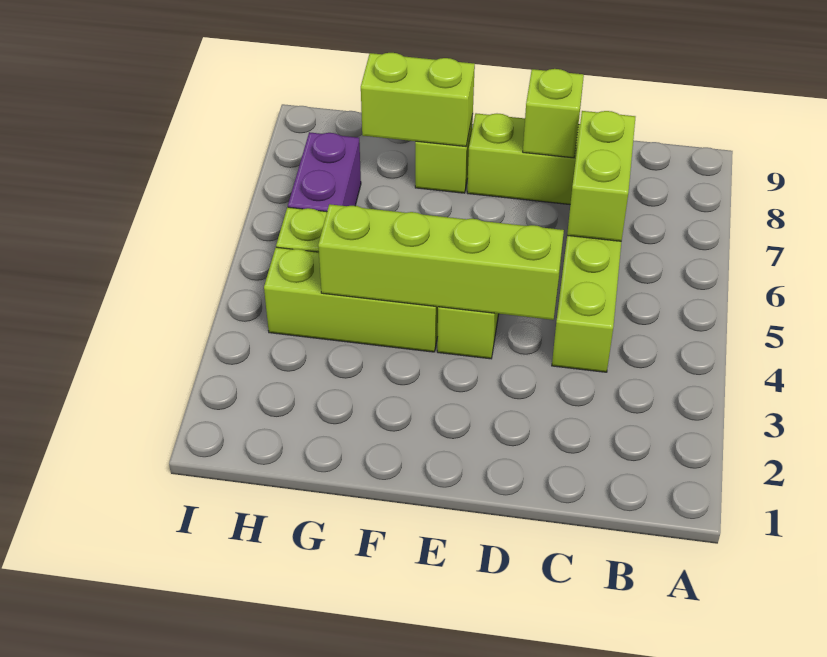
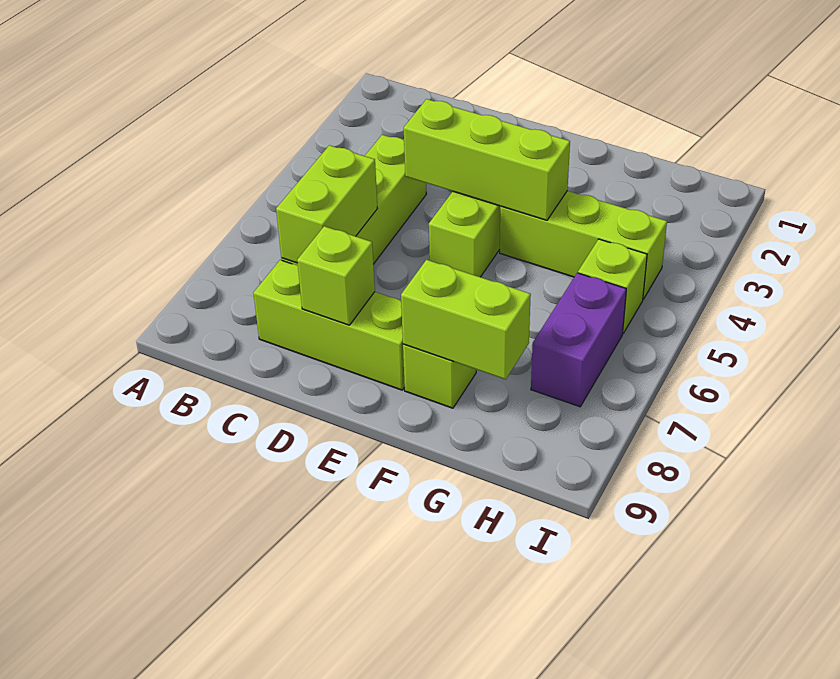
lime 1x4 brick [318,204,564,320] -> lime 1x3 brick [404,99,570,220]

